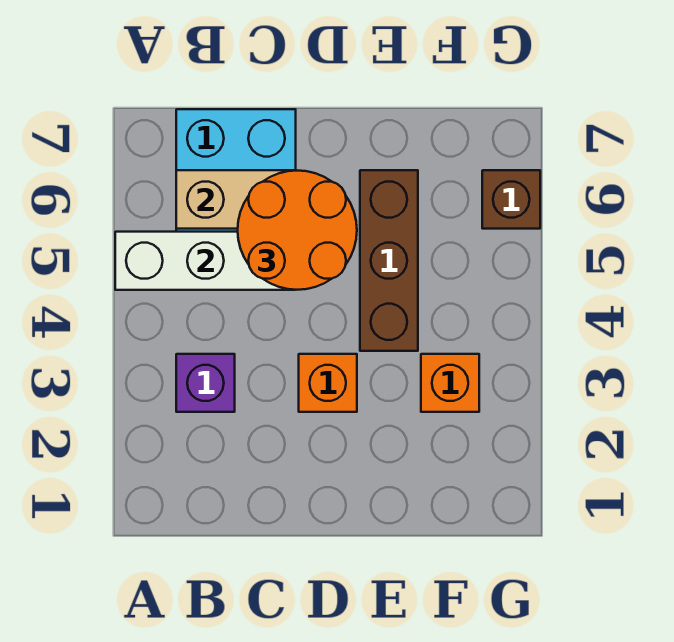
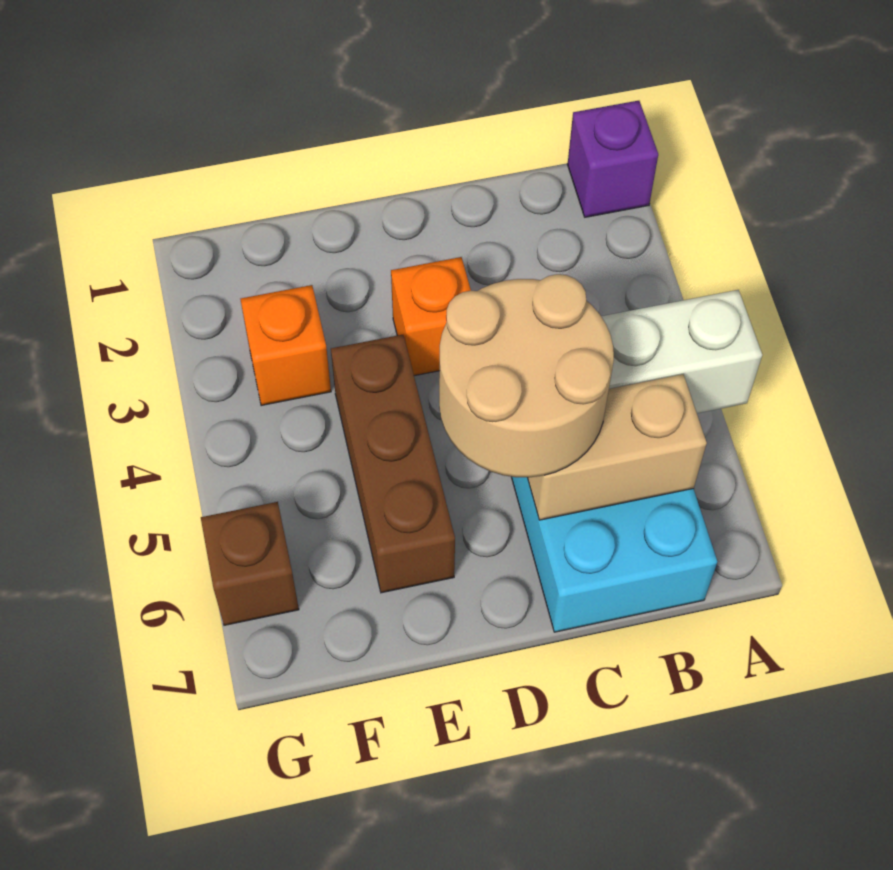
purple 1x1 brick [176,354,235,412] -> purple 1x1 brick moved to [568,101,658,217]
orange 2x2 round brick [238,170,357,290] -> tan 2x2 round brick [439,274,614,478]

